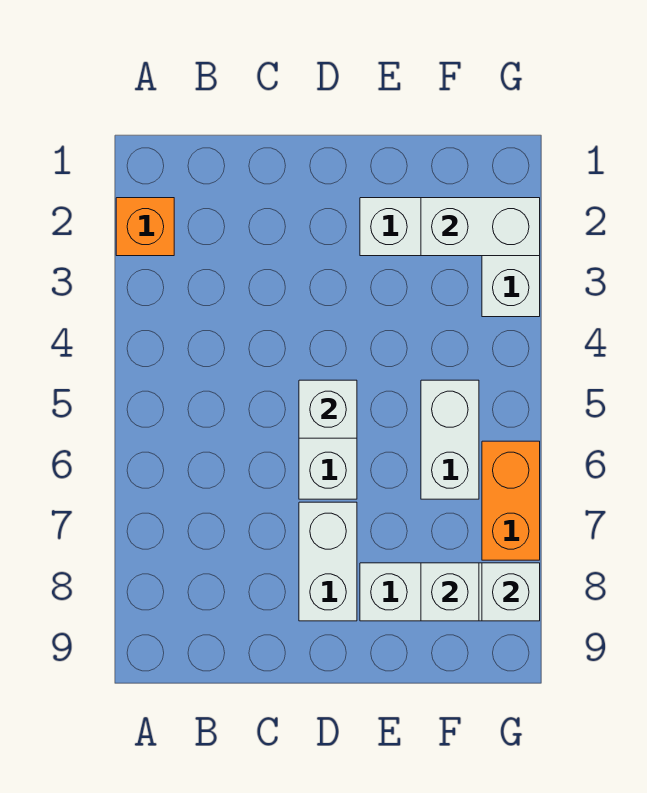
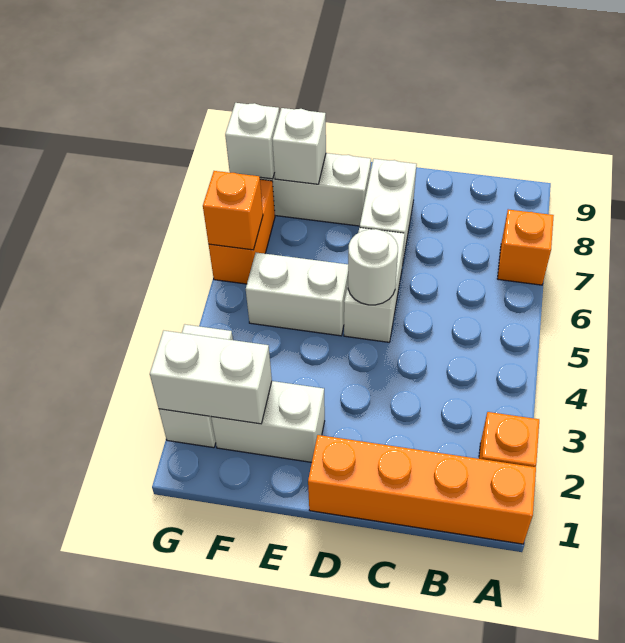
none -> orange 1x4 brick [308,435,536,544]
none -> orange 1x1 brick [498,210,554,285]
white 1x1 brick [299,380,357,438] -> white 1x1 round brick [348,229,398,305]
white 1x2 brick [421,380,479,499] -> white 1x2 brick turned to [246,253,348,336]
none -> orange 1x1 brick [203,171,263,250]

